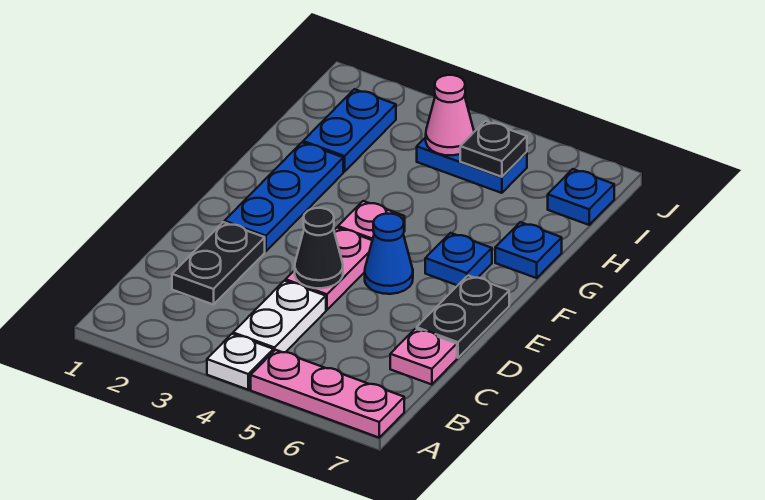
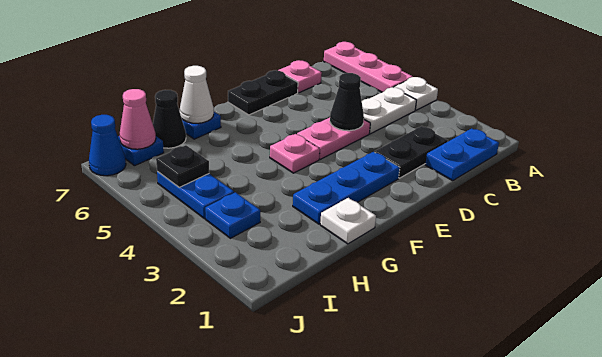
blue 1x1 cone [365,213,413,294] -> blue 1x1 cone moved to [89,115,126,176]
blue 1x1 plate [425,233,492,285] -> blue 1x1 plate moved to [205,192,260,238]
none -> white 1x1 plate [320,198,376,244]
none -> white 1x1 cone [180,66,214,123]
blue 1x2 plate [303,89,396,172] -> blue 1x2 plate moved to [425,128,499,181]
none -> black 1x1 cone [153,90,186,148]
pink 1x1 cone [426,75,474,155] -> pink 1x1 cone moved to [120,89,156,149]

